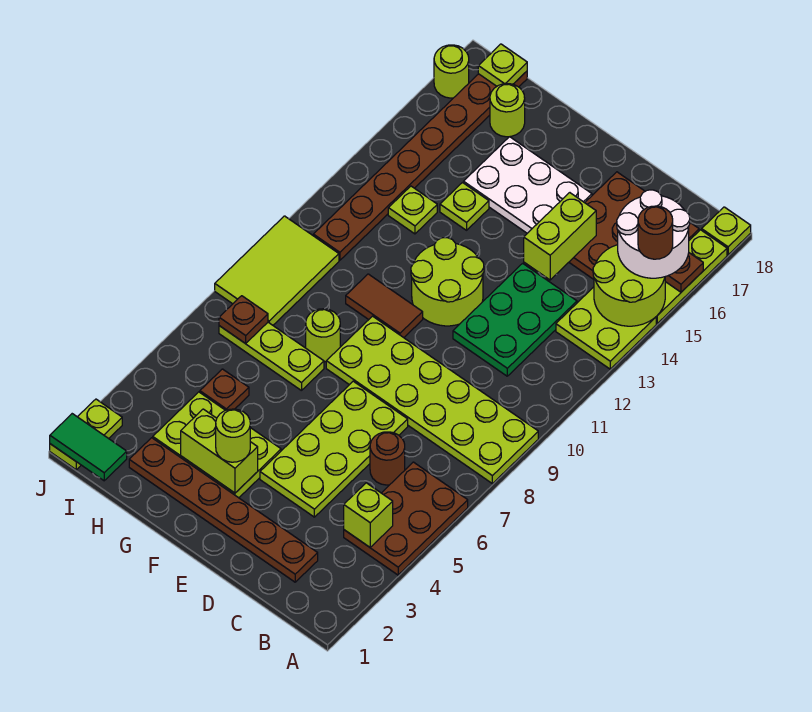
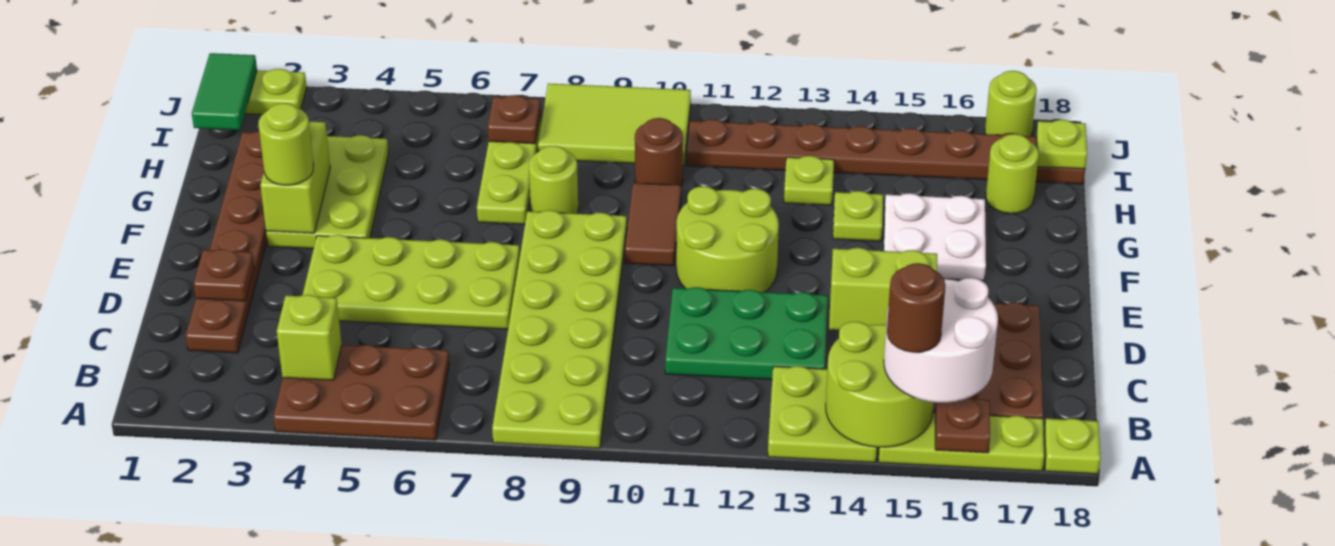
brown 1x1 round brick [370,432,405,485] -> brown 1x1 round brick moved to [635,118,683,186]
white 2x3 plate [464,137,592,233] -> white 2x2 plate [884,193,986,281]
brown 1x1 plate [200,369,249,410] -> brown 1x1 plate moved to [194,249,254,301]

